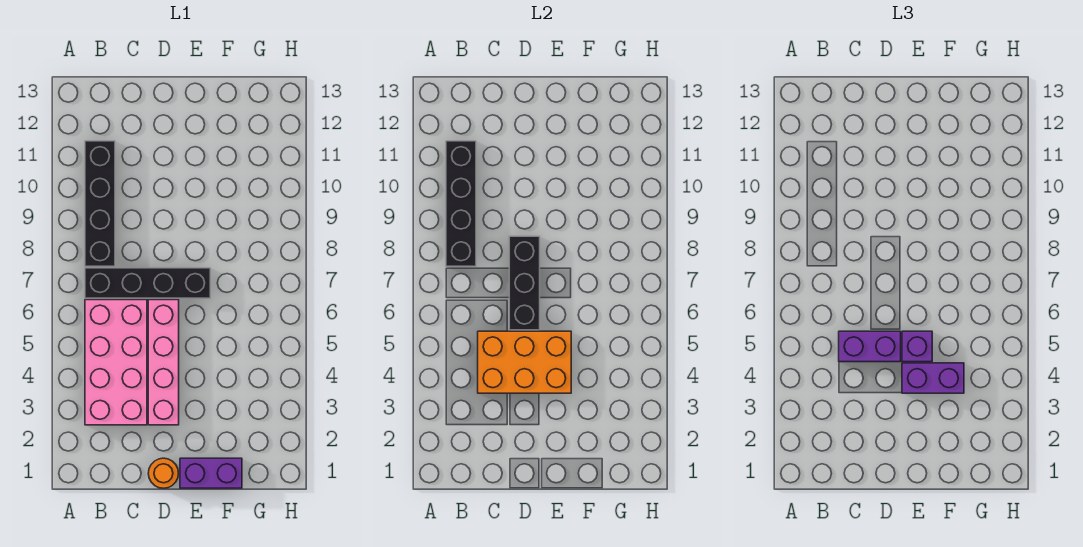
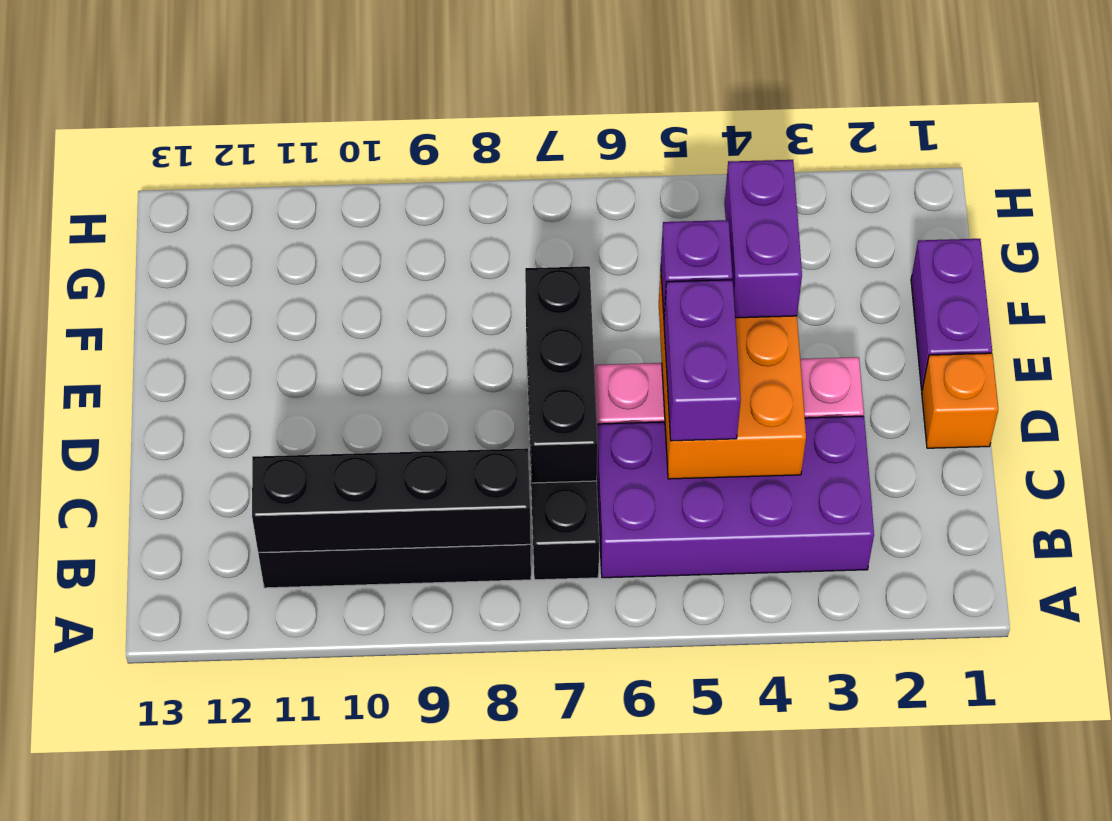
pink 2x4 brick [85,300,147,425] -> purple 2x4 brick [597,416,874,578]
orange 1x1 round brick [148,458,179,488] -> orange 1x1 brick [922,353,998,448]
black 1x3 brick [509,236,540,330] -> black 1x3 brick turned to [525,266,598,483]

